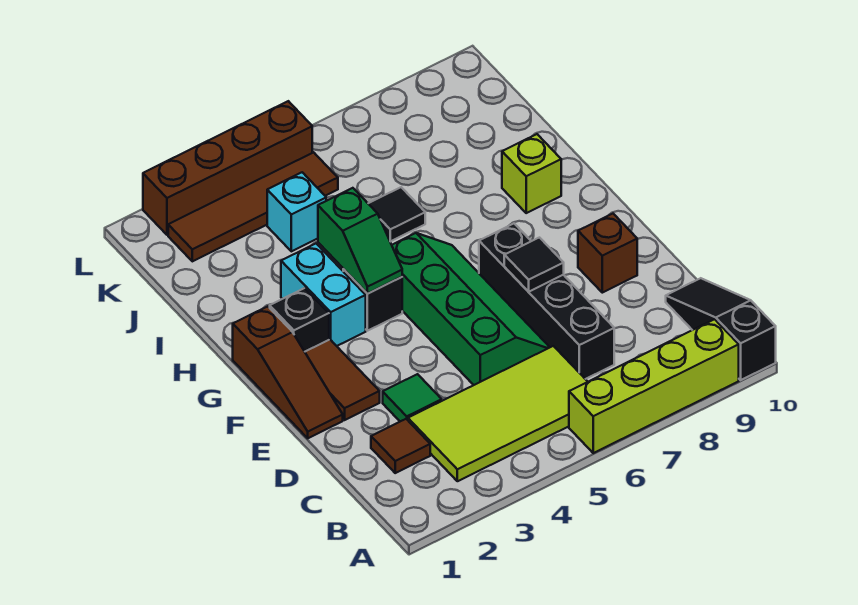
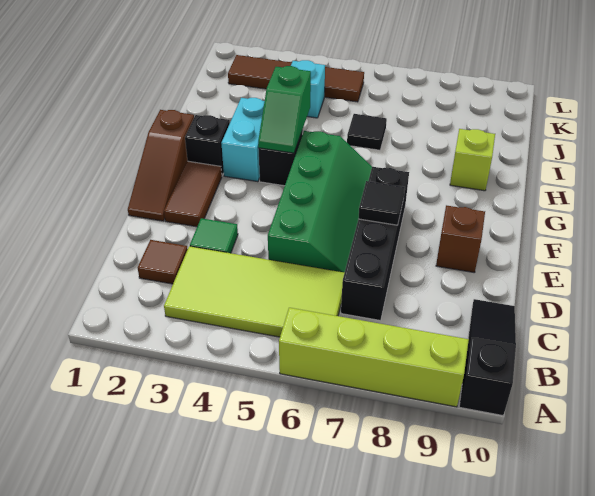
brown 1x4 brick [143,101,312,235] -> none

